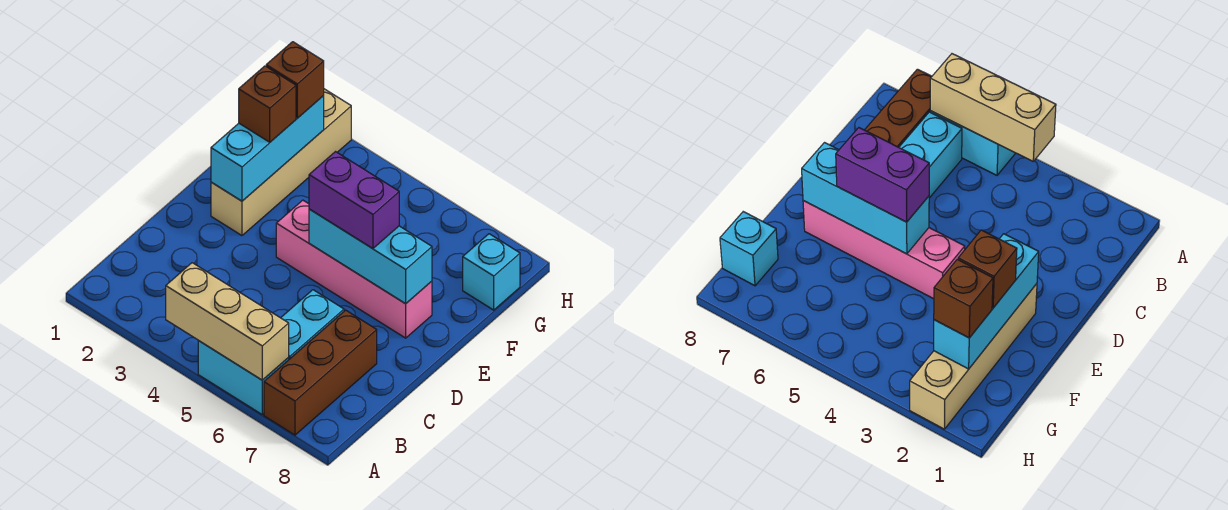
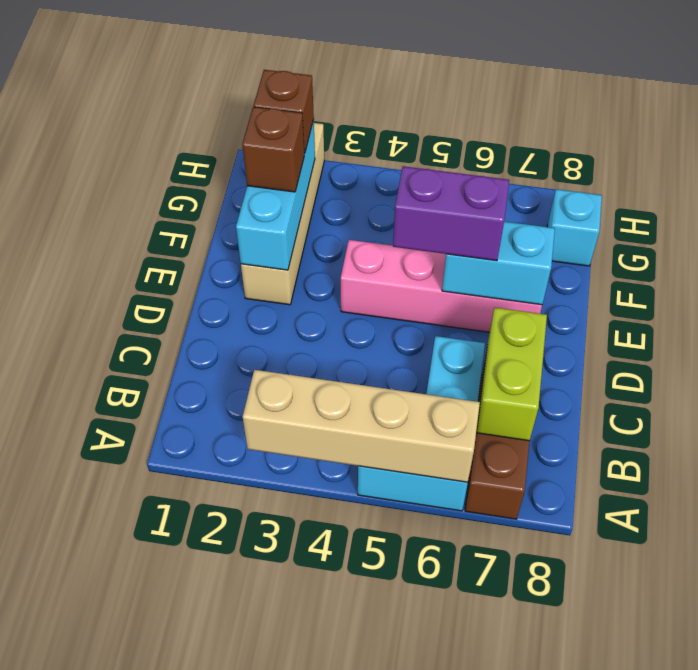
tan 1x3 brick [166,263,289,380] -> tan 1x4 brick [243,370,480,482]
none -> lime 1x2 brick [477,308,547,441]
cyan 1x3 brick [309,209,432,304] -> cyan 1x2 brick [442,222,555,305]

